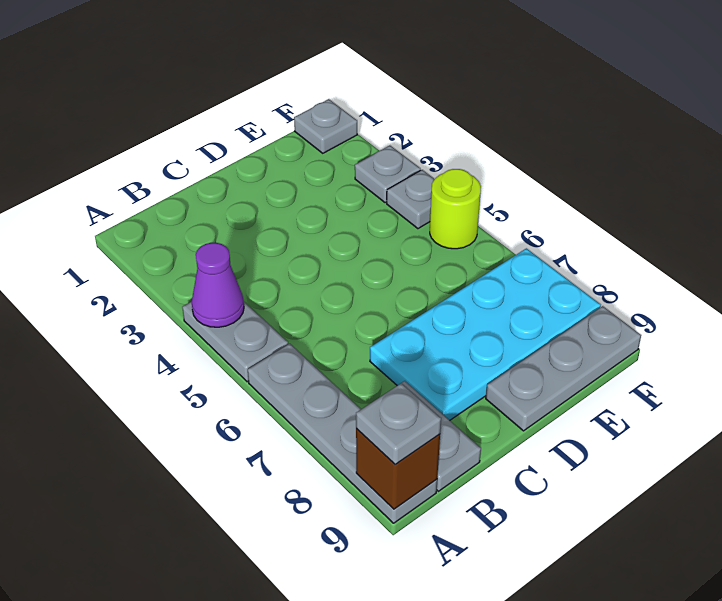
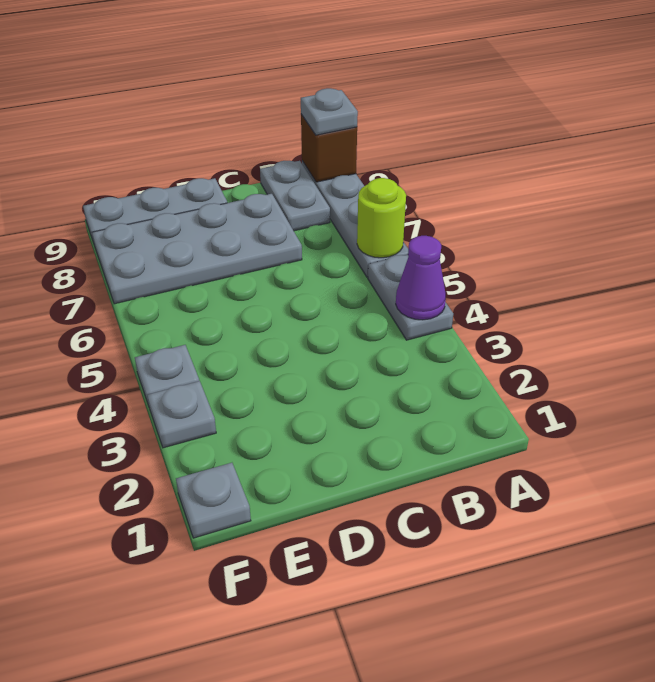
cyan 2x4 plate [370,248,601,420] -> grey 2x4 plate [92,194,302,304]
lime 1x1 round brick [430,169,481,249] -> lime 1x1 round brick moved to [357,178,406,258]

